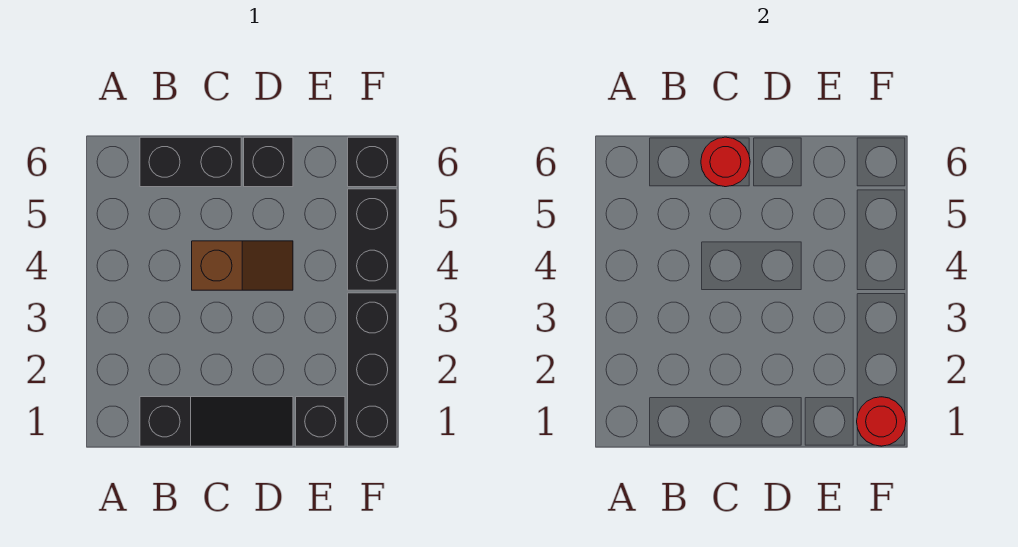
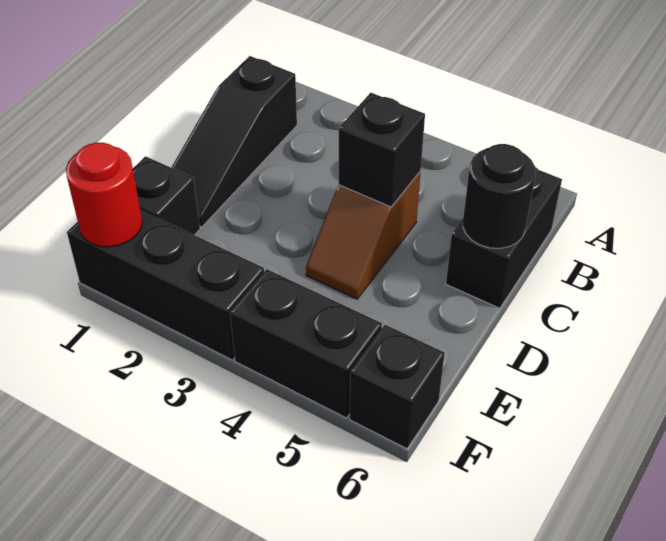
red 1x1 round brick [701,137,750,187] -> black 1x1 round brick [463,144,536,248]
black 1x1 brick [244,137,293,187] -> black 1x1 brick moved to [339,93,425,207]

